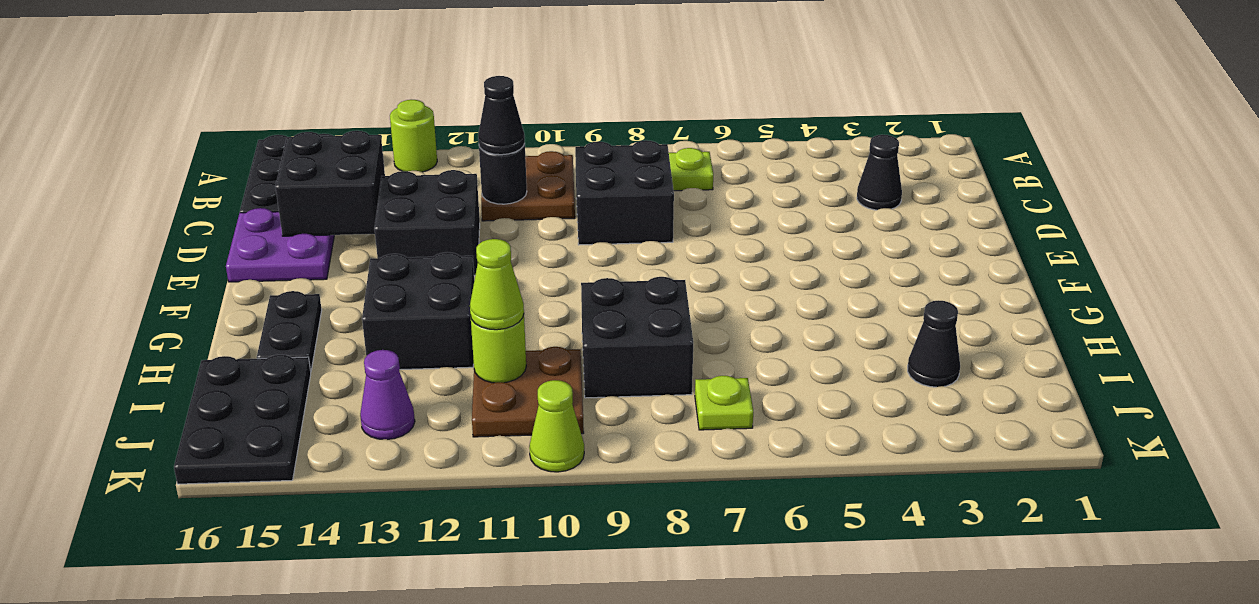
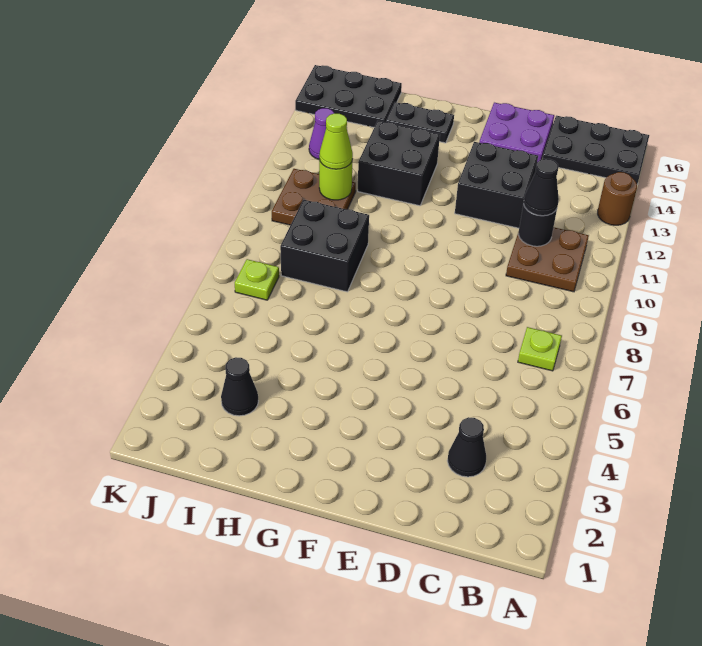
lime 1x1 round brick [390,100,437,172] -> brown 1x1 round brick [598,172,637,225]
black 2x2 brick [575,140,674,245] -> none
black 2x2 brick [275,131,385,236] -> none
lime 1x1 cone [529,380,584,472] -> none

